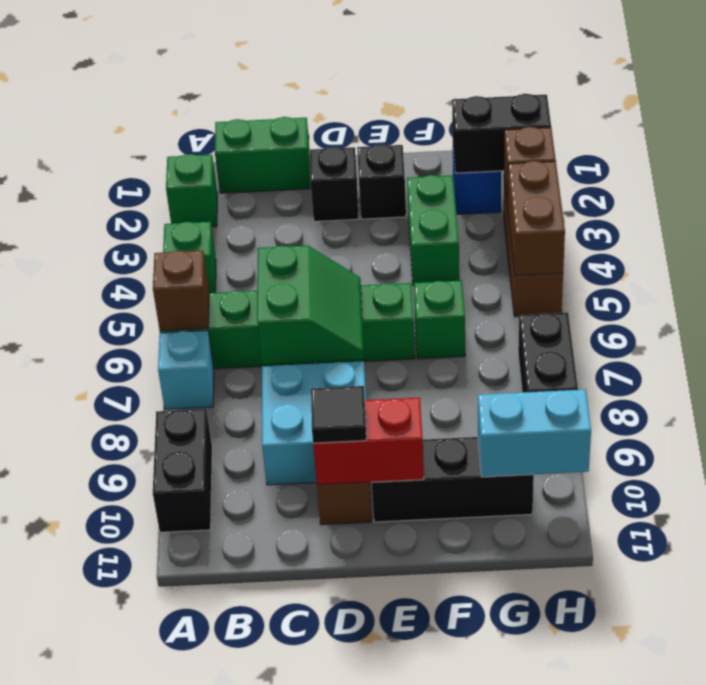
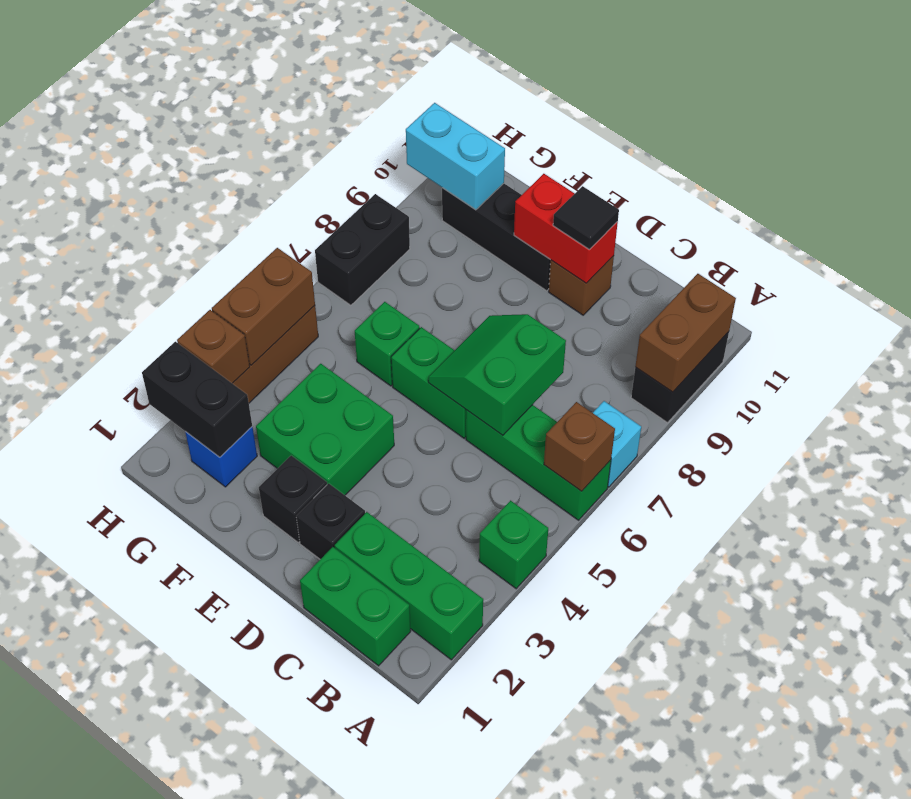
green 1x1 brick [166,154,218,227] -> green 1x3 brick [335,512,483,660]
none -> brown 1x2 brick [635,274,736,392]
cyan 2x2 brick [262,361,366,485] -> none
green 1x2 brick [407,175,459,286] -> green 2x2 brick [256,364,394,495]

